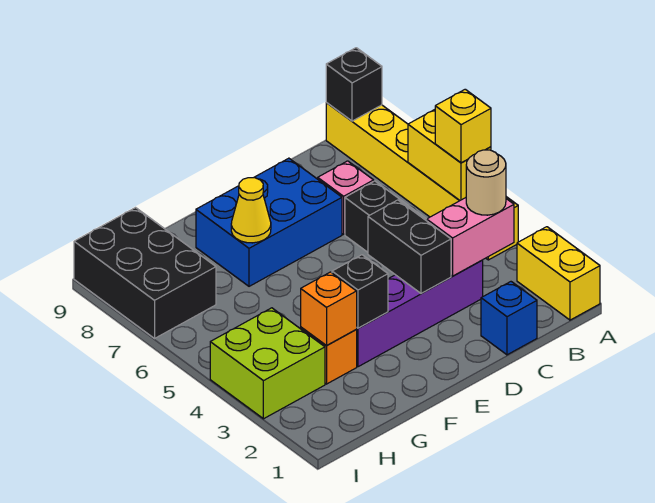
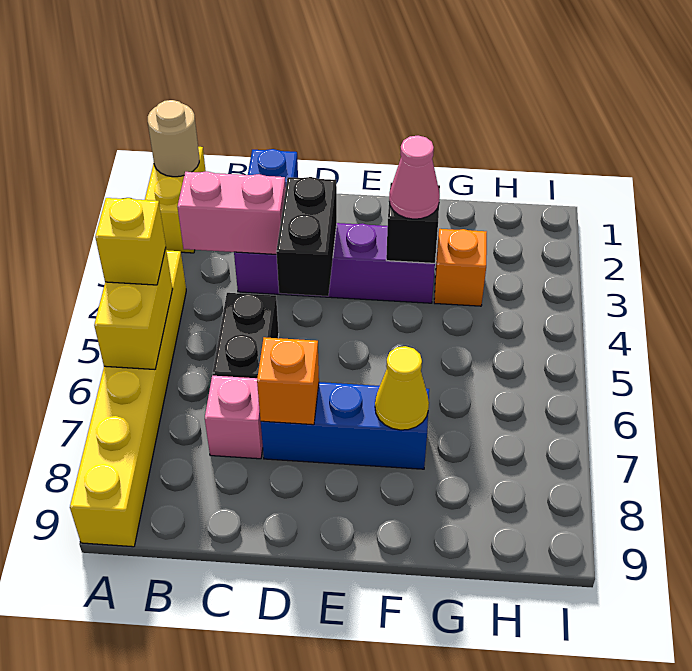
black 1x1 brick [326,48,382,121] -> none
tan 1x1 round brick [466,150,506,215] -> tan 1x1 round brick moved to [148,100,199,177]
blue 2x3 brick [196,158,342,286] -> blue 1x3 brick [261,382,429,469]
none -> pink 1x1 cone [389,136,440,219]
orange 1x1 brick [301,272,357,346] -> orange 1x1 brick moved to [257,337,319,425]
lime 2x2 brick [210,308,325,419] -> none
black 2x3 brick [74,208,216,338] -> none

